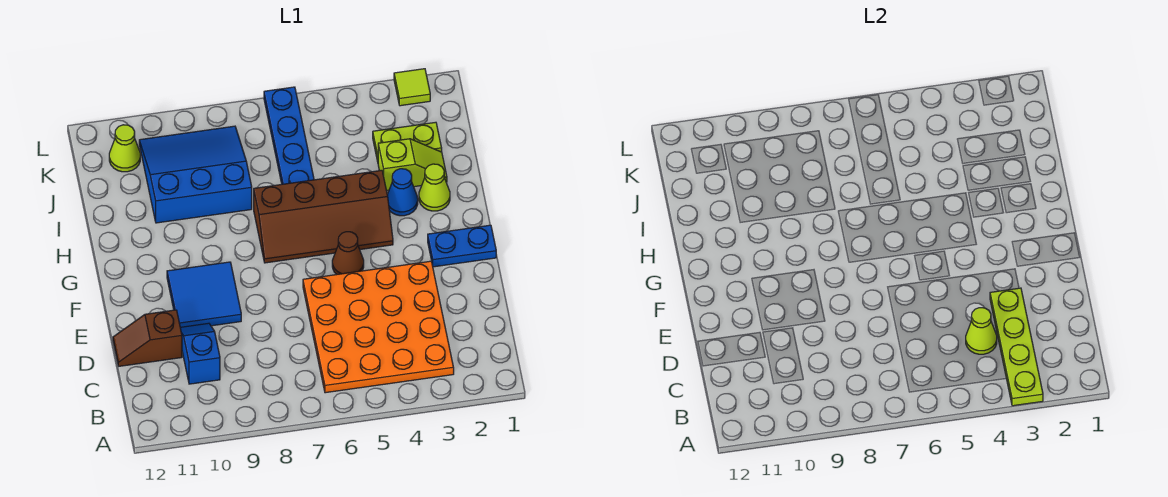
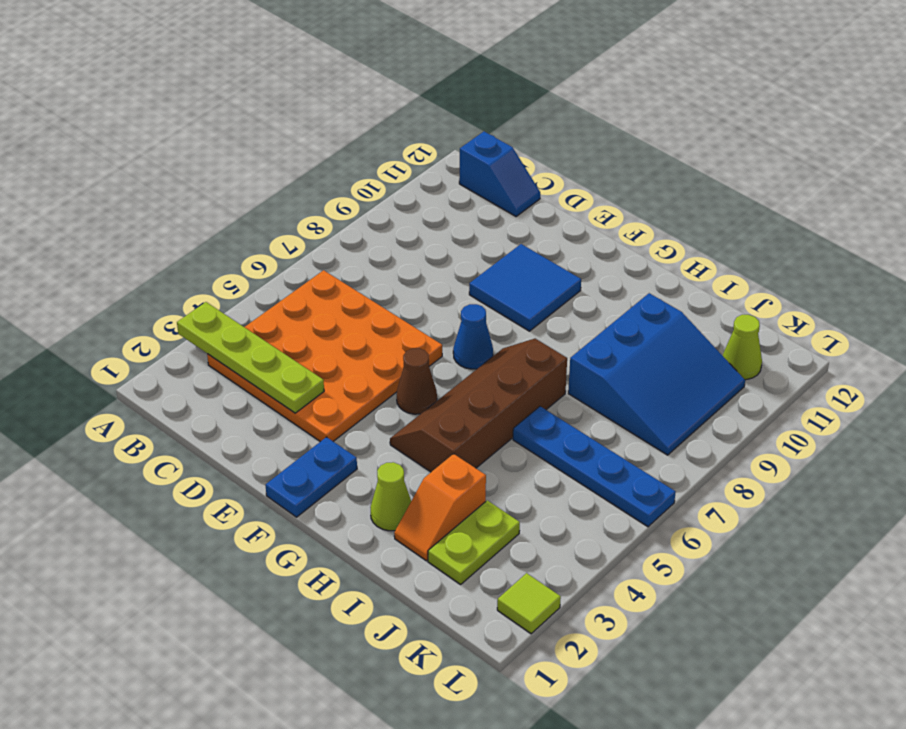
lime 1x1 cone [966,308,997,354] -> none
blue 1x2 slope [180,323,220,384] -> blue 1x2 slope moved to [459,132,540,216]
brown 1x2 slope [113,310,182,366] -> none
blue 1x1 cone [387,169,418,216] -> blue 1x1 cone moved to [453,304,493,369]
lime 1x2 slope [378,139,447,190] -> orange 1x2 slope [394,454,486,561]

